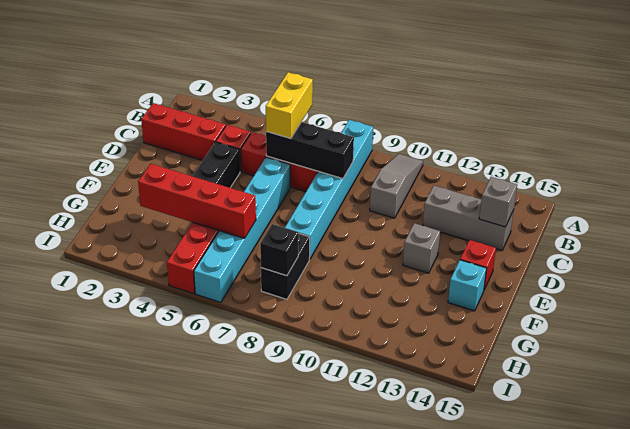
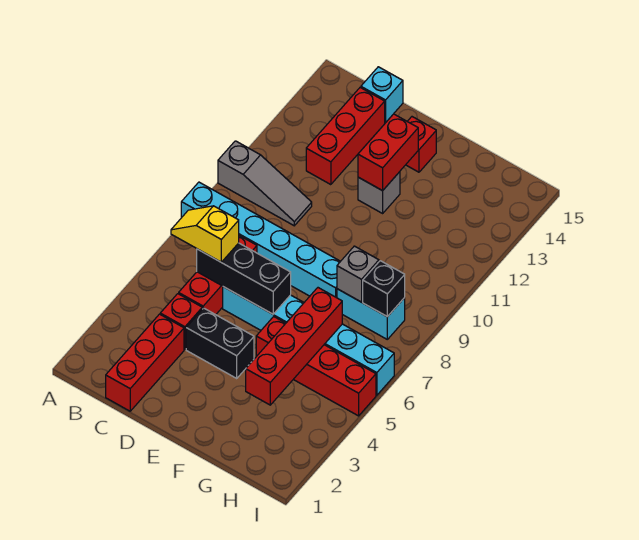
grey 1x3 slope [370,154,423,218] -> grey 1x3 slope turned to [218,141,312,226]
yellow 1x2 brick [266,72,313,139] -> yellow 1x2 slope [171,206,239,262]
black 1x3 brick [266,122,354,179] -> black 1x3 brick turned to [197,243,291,314]
grey 1x3 brick [423,186,514,251] -> red 1x3 brick [306,88,385,185]
grey 1x1 brick [479,177,517,227] -> grey 1x1 brick moved to [337,246,379,302]
none -> red 1x2 brick [358,114,418,191]
cyan 1x1 brick [448,260,487,311] -> cyan 1x1 brick moved to [361,67,403,123]
black 1x2 brick [261,233,310,299] -> cyan 1x2 brick [337,289,405,339]

